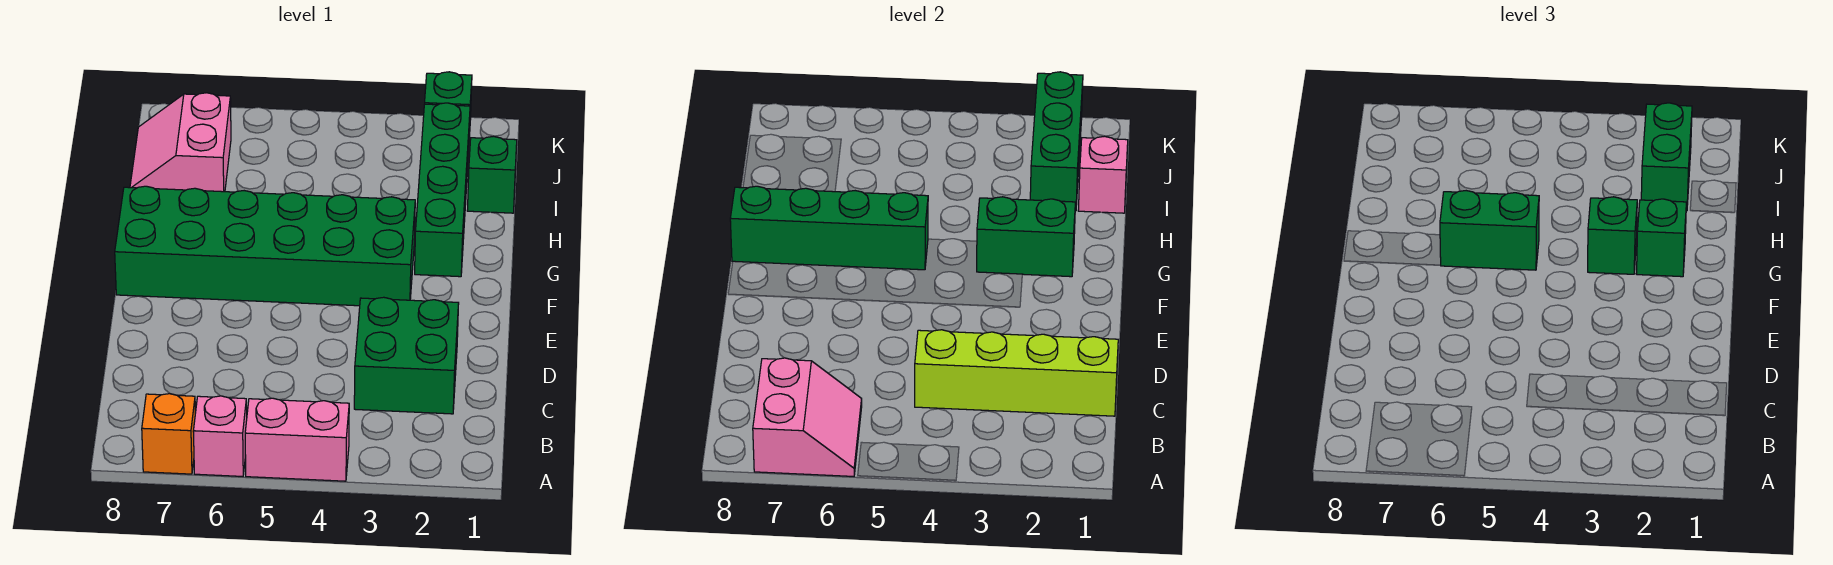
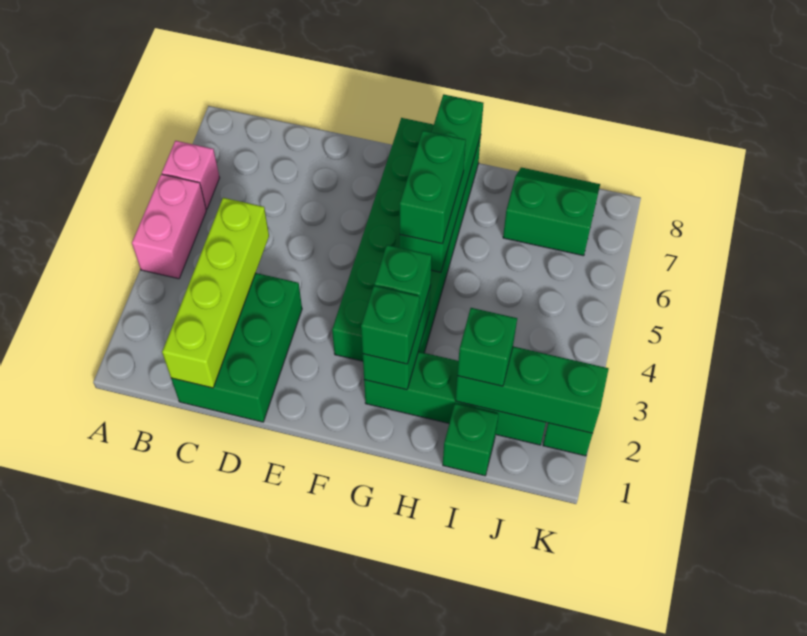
pink 2x2 slope [753,358,862,476] -> none
orange 1x1 brick [142,394,195,474] -> none
green 2x2 brick [354,297,459,414] -> green 2x3 brick [171,273,302,422]
pink 1x1 brick [1078,136,1128,213] -> none
green 1x2 brick [1641,103,1692,211] -> green 1x1 brick [457,308,517,386]
pink 2x2 slope [130,93,231,192] -> green 2x2 slope [503,167,600,256]

